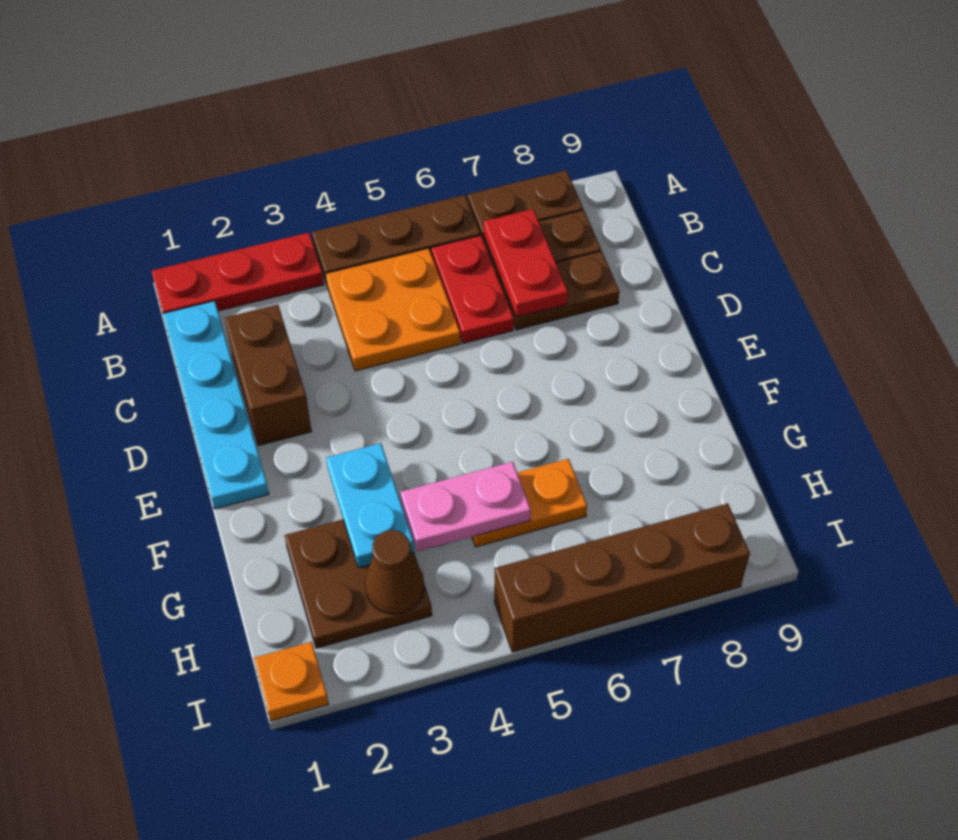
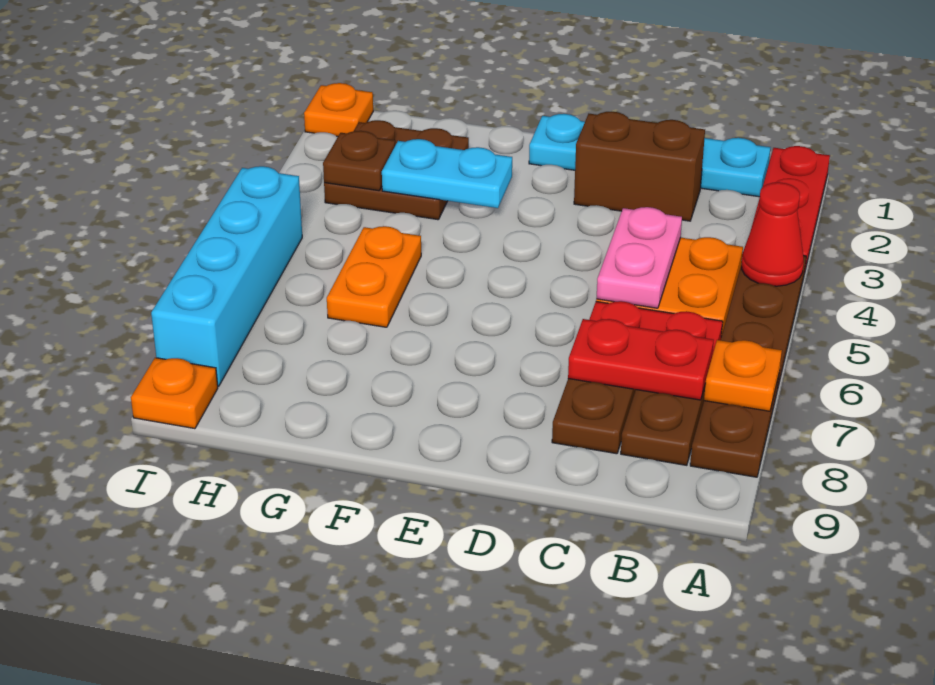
none -> red 1x1 cone [741,182,804,286]
none -> orange 1x1 plate [704,340,782,411]
pink 1x2 plate [400,462,531,552] -> pink 1x2 plate moved to [597,207,682,308]
brown 1x1 cone [365,530,424,614] -> brown 1x1 plate [323,131,395,191]
brown 1x4 brick [494,503,750,652] -> cyan 1x4 brick [151,166,302,386]
none -> orange 1x1 plate [131,358,218,429]

